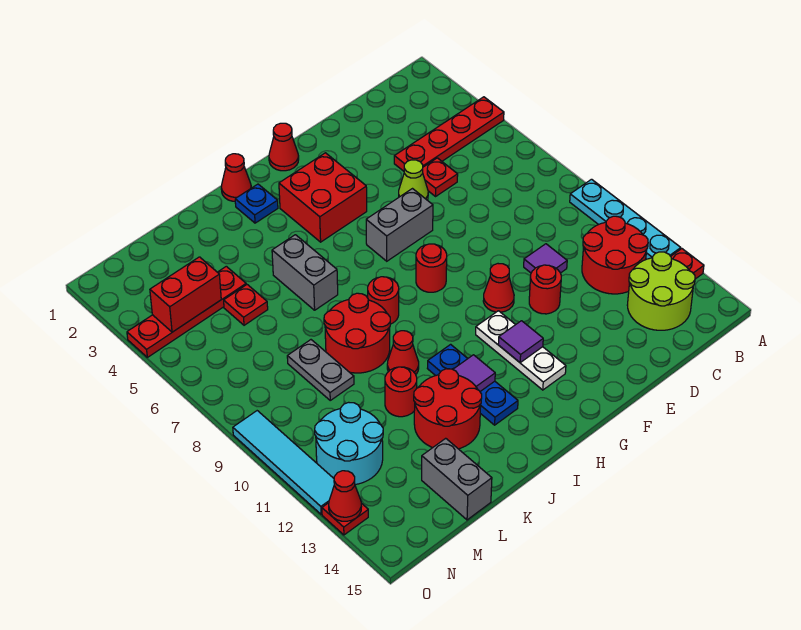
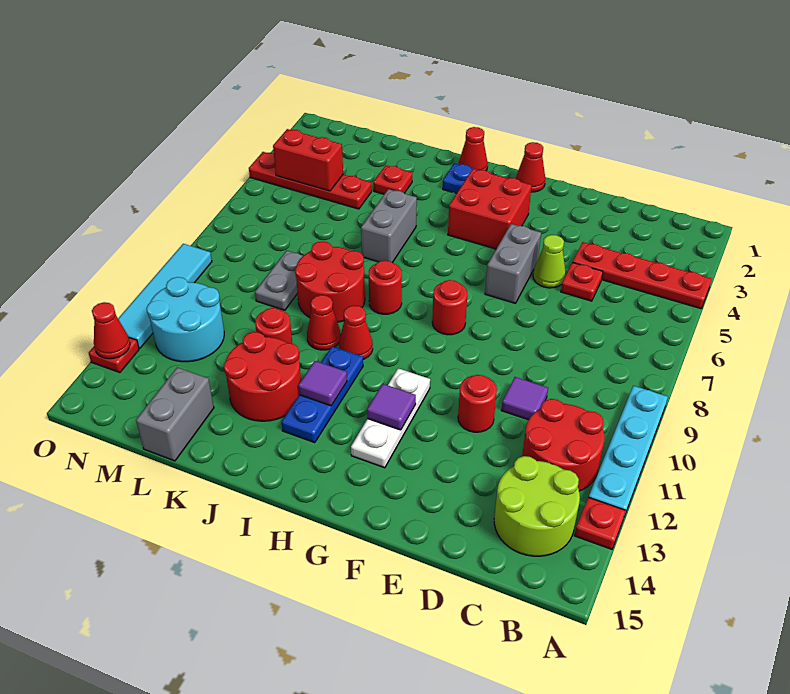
grey 1x2 brick [366,189,433,261] -> grey 1x2 brick turned to [485,224,541,303]
red 1x1 cone [483,264,514,312] -> red 1x1 cone moved to [339,305,373,359]
red 1x1 plate [224,285,268,325] -> red 1x1 plate moved to [373,165,412,194]

